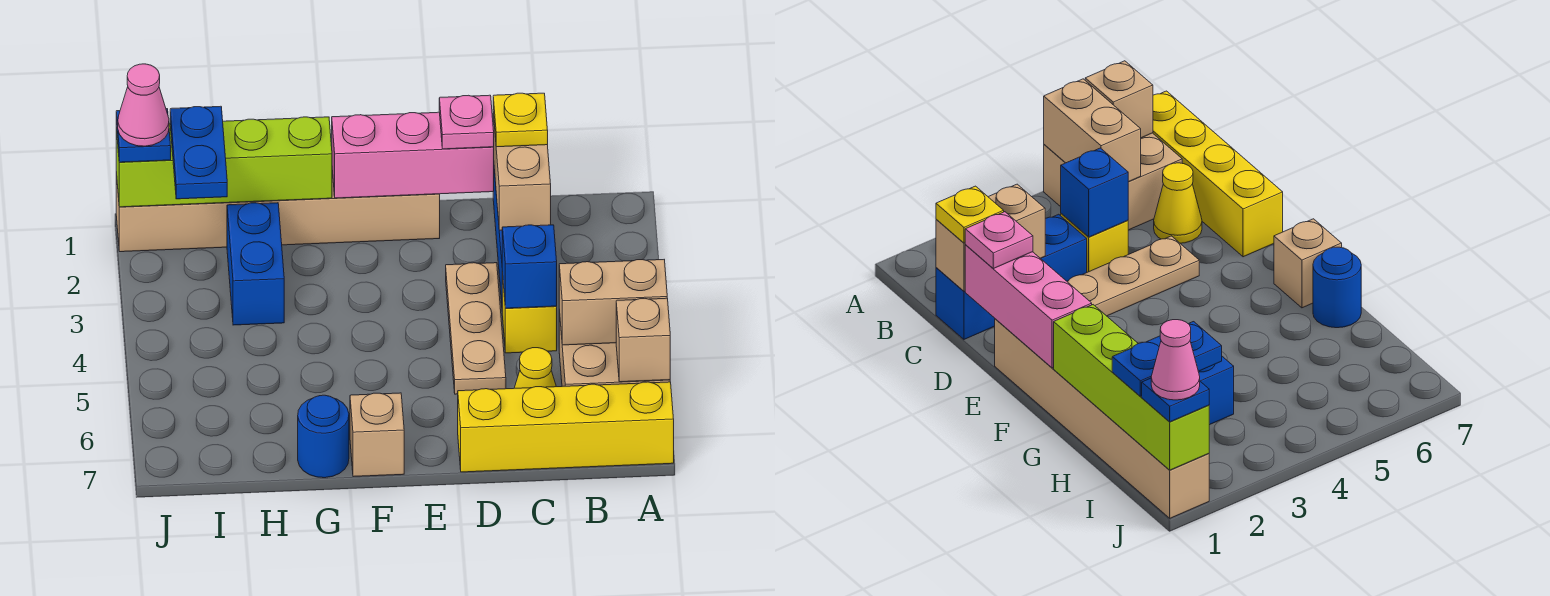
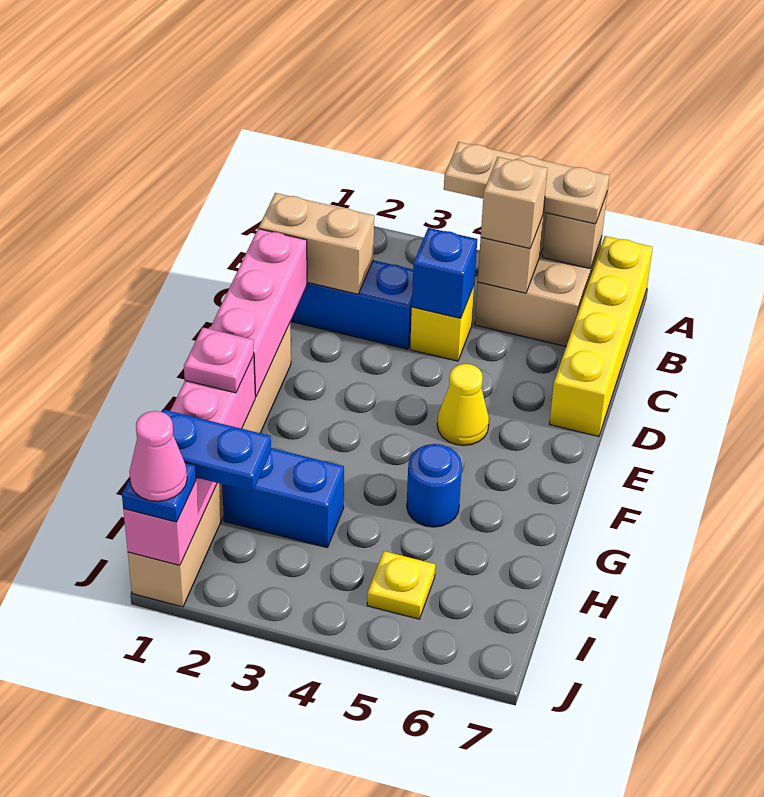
yellow 1x1 plate [493,93,548,147] -> yellow 1x1 plate moved to [367,551,435,619]
yellow 1x1 cone [514,348,556,388] -> yellow 1x1 cone moved to [437,364,489,446]
pink 1x1 plate [439,95,494,149] -> pink 1x1 plate moved to [184,328,254,393]
tan 1x3 plate [446,263,506,394] -> tan 1x3 plate moved to [444,142,609,224]
tan 1x1 brick [350,393,404,477] -> tan 1x1 brick moved to [481,157,547,248]
lime 1x4 brick [116,117,332,207] -> pink 1x4 brick [123,355,255,565]
blue 1x1 round brick [298,395,349,478] -> blue 1x1 round brick moved to [407,444,462,527]

